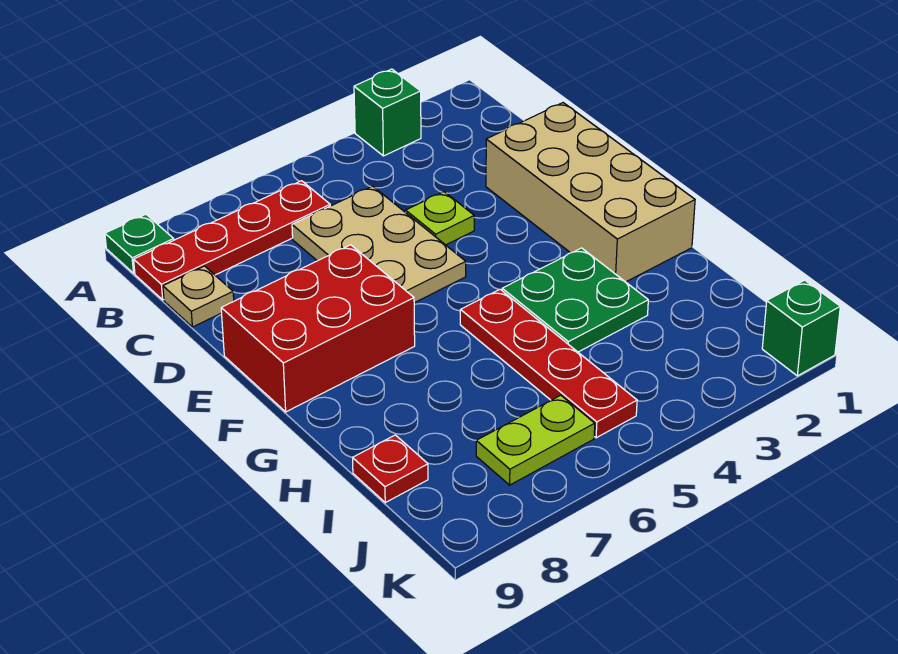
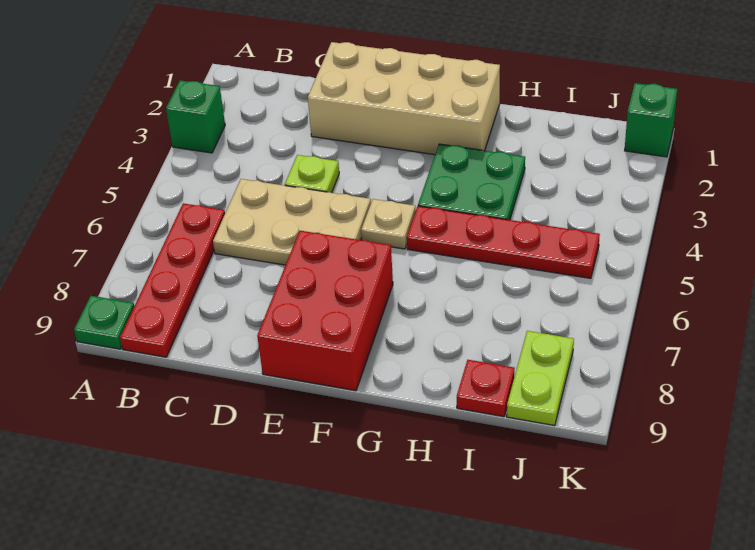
tan 1x1 plate [163,266,234,327] -> tan 1x1 plate moved to [361,199,416,249]
lime 1x2 plate [476,395,595,485] -> lime 1x2 plate moved to [507,331,574,426]

